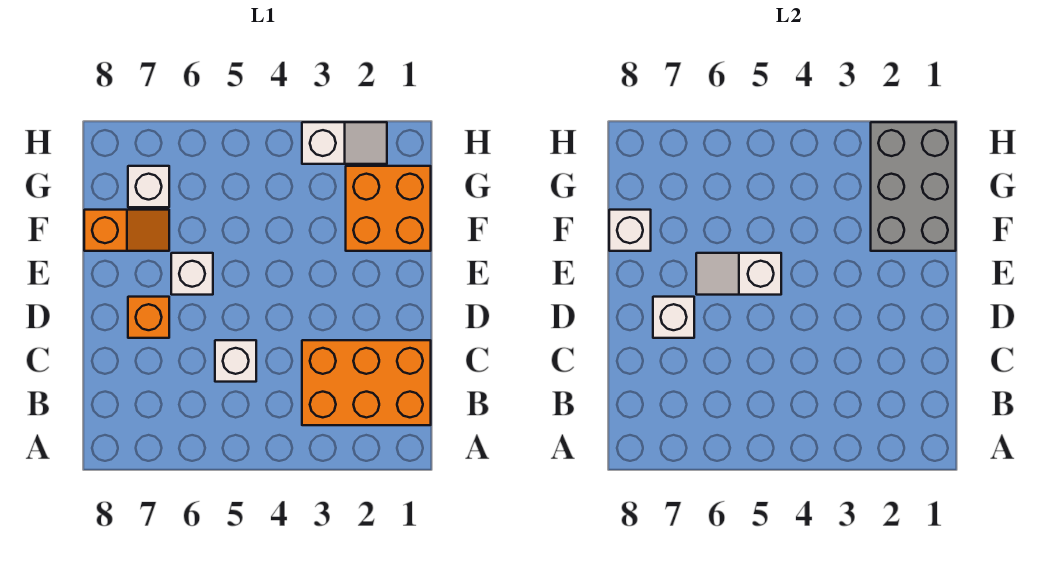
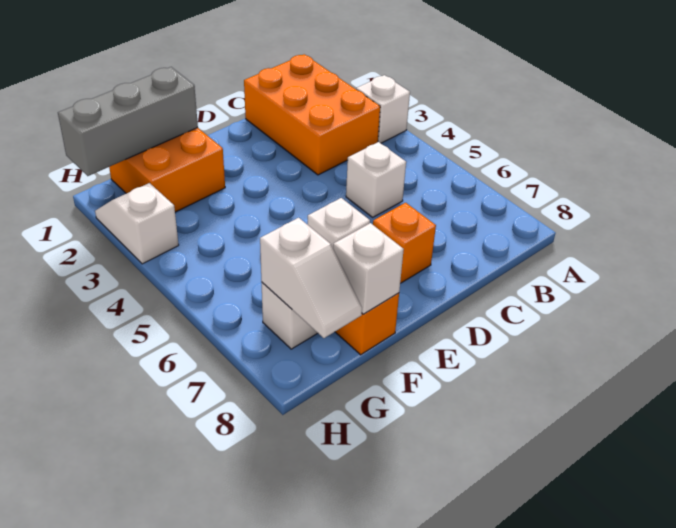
white 1x1 brick [653,297,694,338] -> white 1x1 brick moved to [356,75,410,143]
white 1x2 slope [696,253,781,295] -> white 1x2 slope moved to [260,218,362,338]
grey 2x3 brick [871,122,956,251] -> grey 1x3 brick [58,67,198,176]

